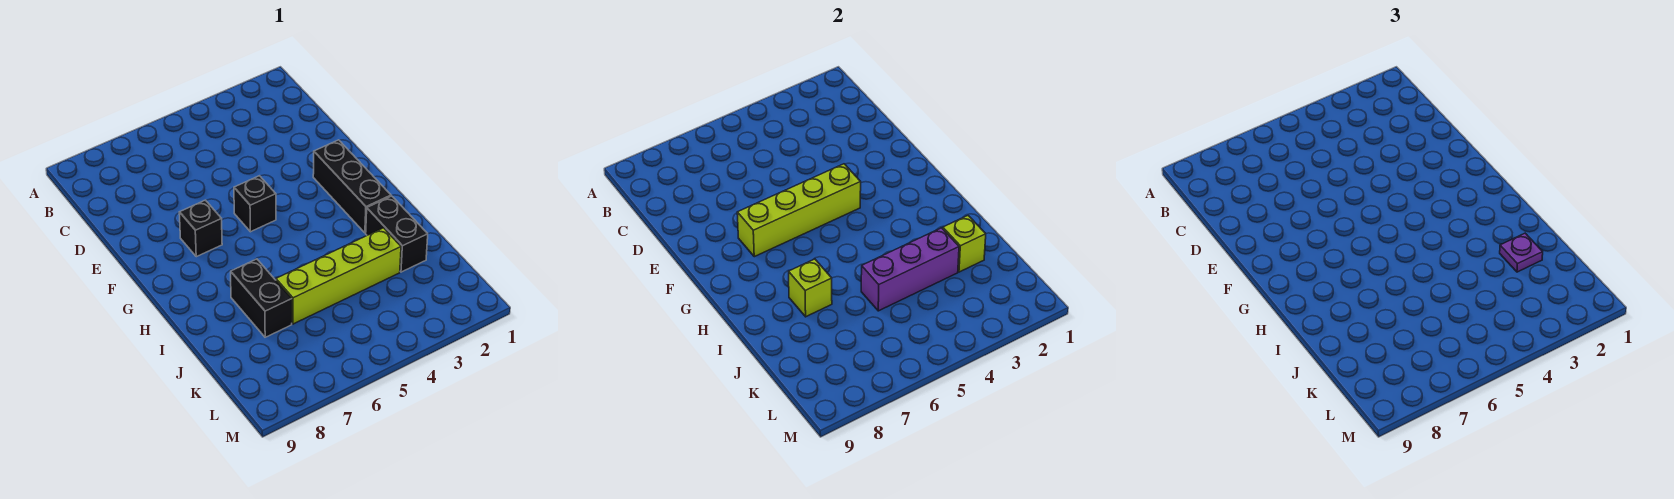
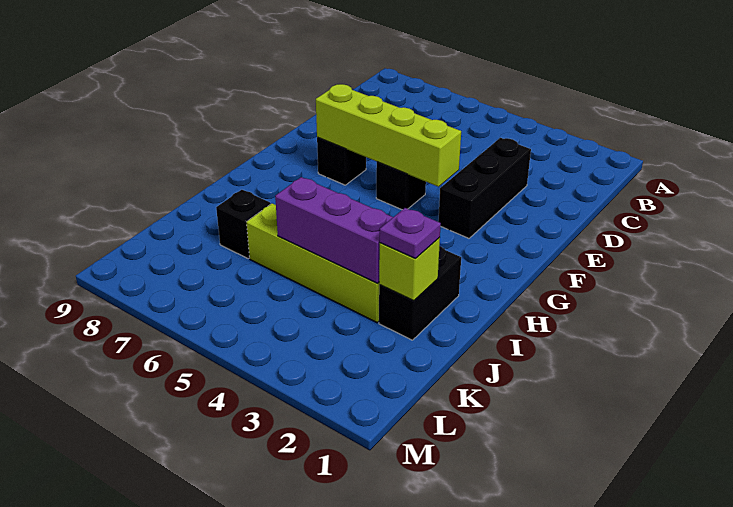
black 1x3 brick [313,140,391,233] -> black 1x3 brick moved to [438,138,531,238]
black 1x2 brick [231,259,292,337] -> black 1x1 brick [216,190,271,258]
lime 1x1 brick [789,259,832,317] -> none

